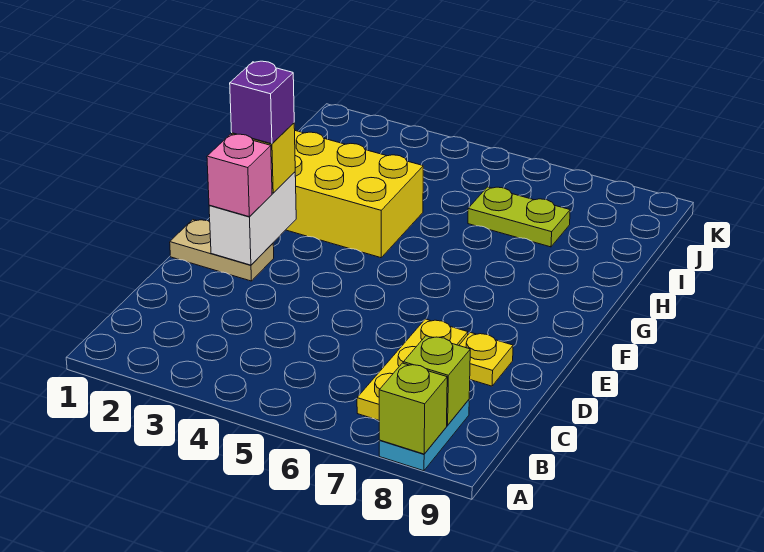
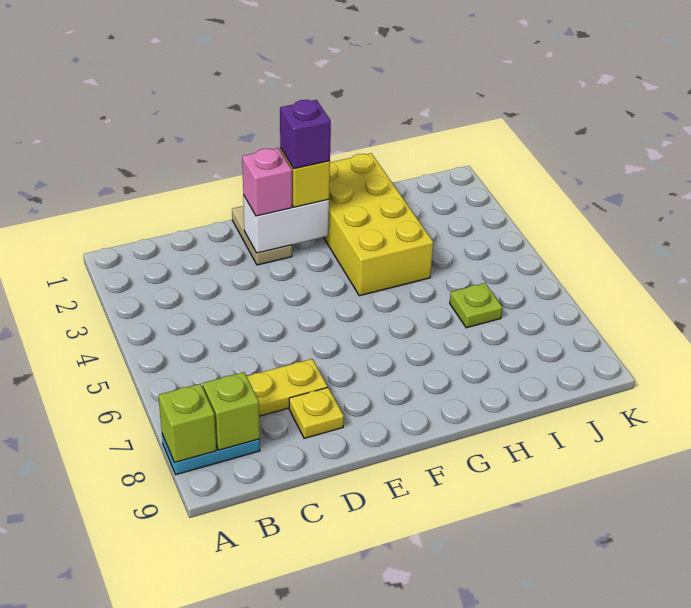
lime 1x2 plate [468,187,570,247] -> lime 1x1 plate [450,283,502,328]

